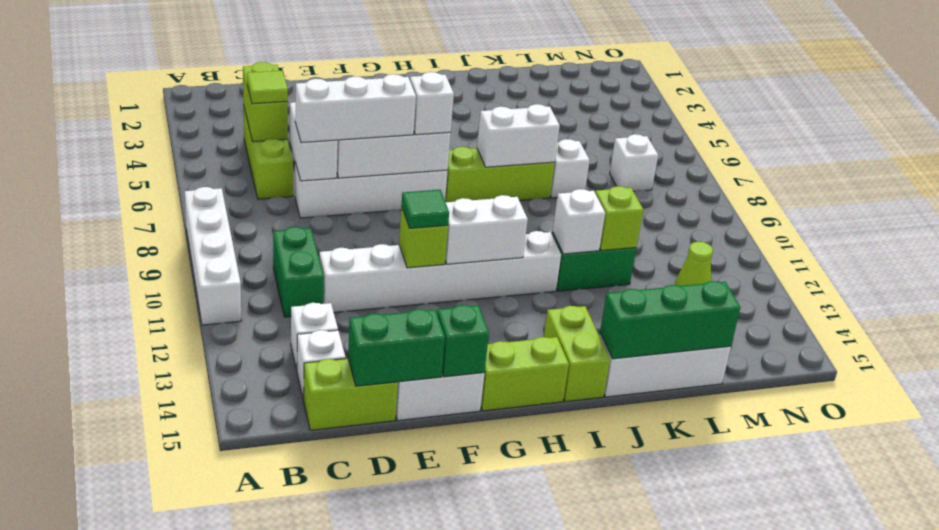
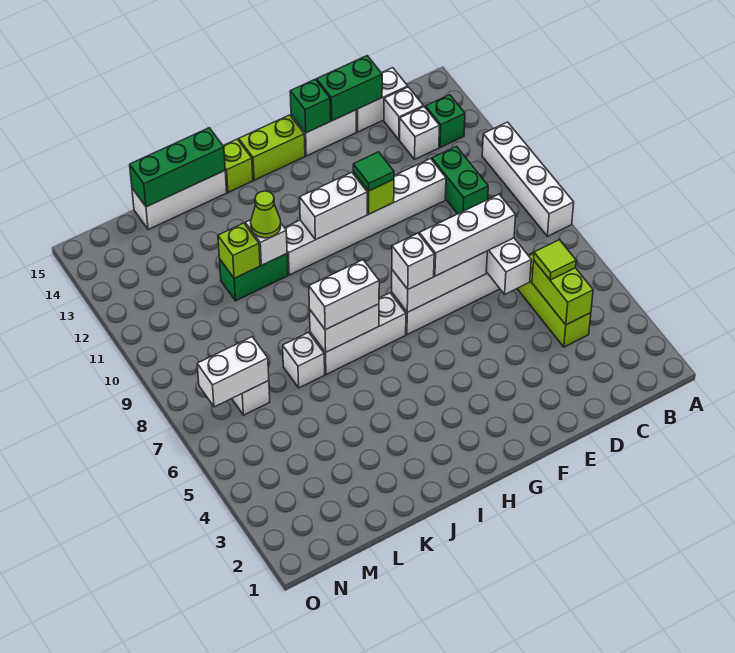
none -> green 1x1 brick [425,95,465,147]
lime 1x2 brick [304,359,398,430] -> white 1x2 brick [356,68,408,132]
lime 1x3 brick [445,147,555,202] -> white 1x3 brick [310,293,406,375]
none -> white 1x2 brick [309,260,379,330]
lime 1x2 brick [544,306,610,402] -> lime 1x1 brick [223,139,253,192]
none -> white 1x2 brick [197,337,269,407]
lime 1x1 cone [675,241,713,286] -> lime 1x1 cone moved to [251,191,281,238]

